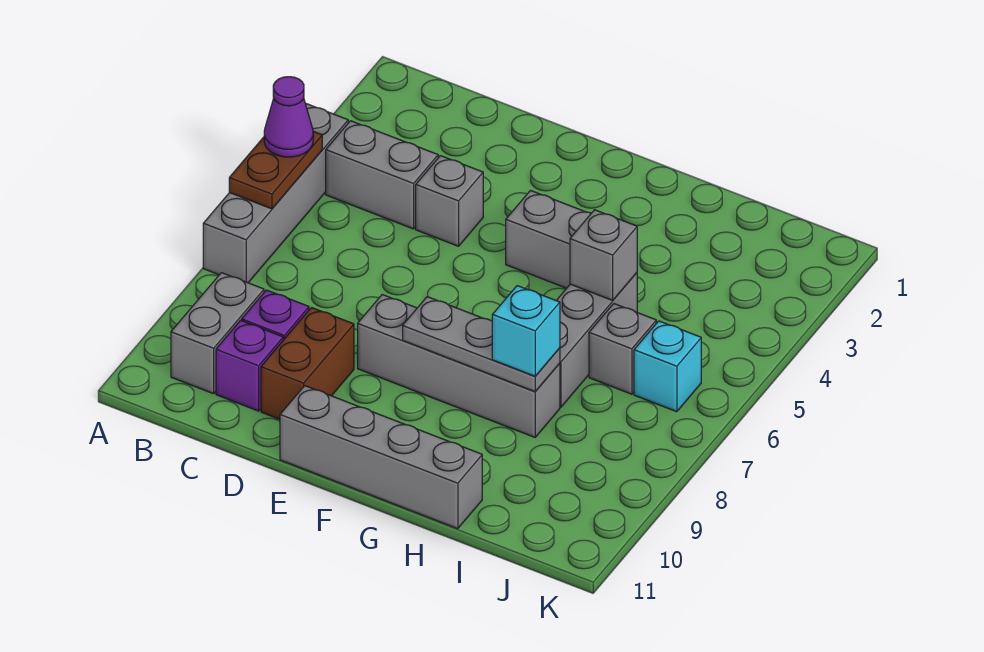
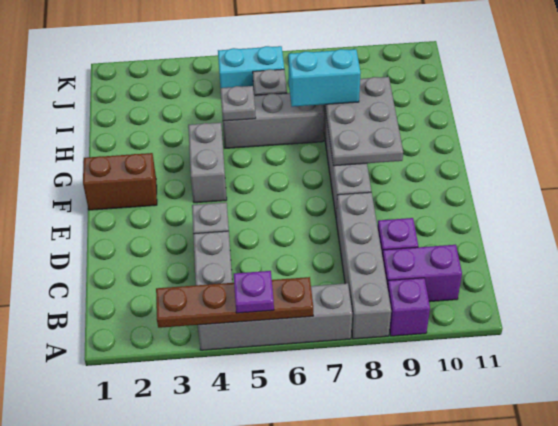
brown 1x2 plate [229,131,322,209] -> brown 1x4 plate [156,277,313,328]
purple 1x1 cone [264,77,313,157] -> purple 1x1 plate [234,271,274,313]
grey 1x2 brick [171,273,264,394] -> purple 1x2 brick [382,245,462,302]
purple 1x1 brick [216,320,283,411] -> purple 1x1 brick moved to [387,278,430,336]
brown 1x2 brick [261,308,354,419] -> brown 1x2 brick moved to [83,153,157,210]
grey 1x4 brick [280,386,482,529] -> grey 1x4 brick moved to [336,192,391,339]
grey 1x3 plate [403,297,560,391] -> grey 2x3 plate [325,77,403,166]
grey 1x1 brick [570,210,637,300] -> grey 1x1 plate [220,86,256,121]
cyan 1x1 brick [492,286,560,376] -> cyan 1x2 brick [288,49,361,107]
cyan 1x1 brick [634,321,701,412] -> cyan 1x2 brick [218,46,284,91]

